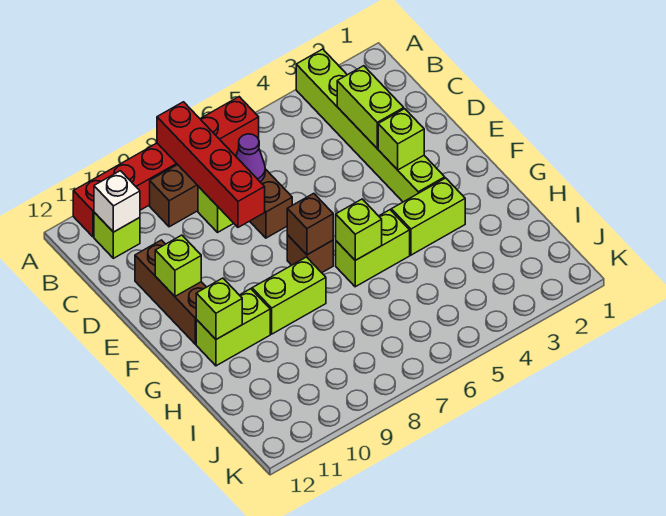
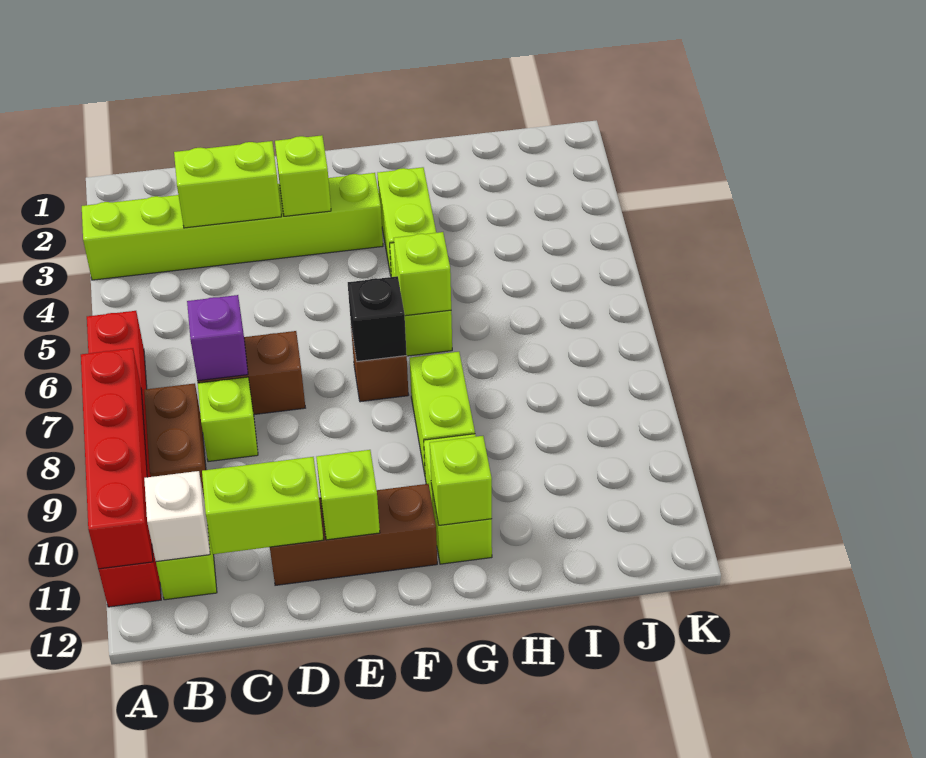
red 1x4 brick [157,102,265,227] -> red 1x4 brick turned to [81,348,153,569]
purple 1x1 cone [236,134,265,181] -> purple 1x1 brick [187,295,248,381]
none -> lime 1x2 brick [202,457,323,554]
brown 1x1 brick [287,193,333,255] -> black 1x1 brick [348,276,407,361]

